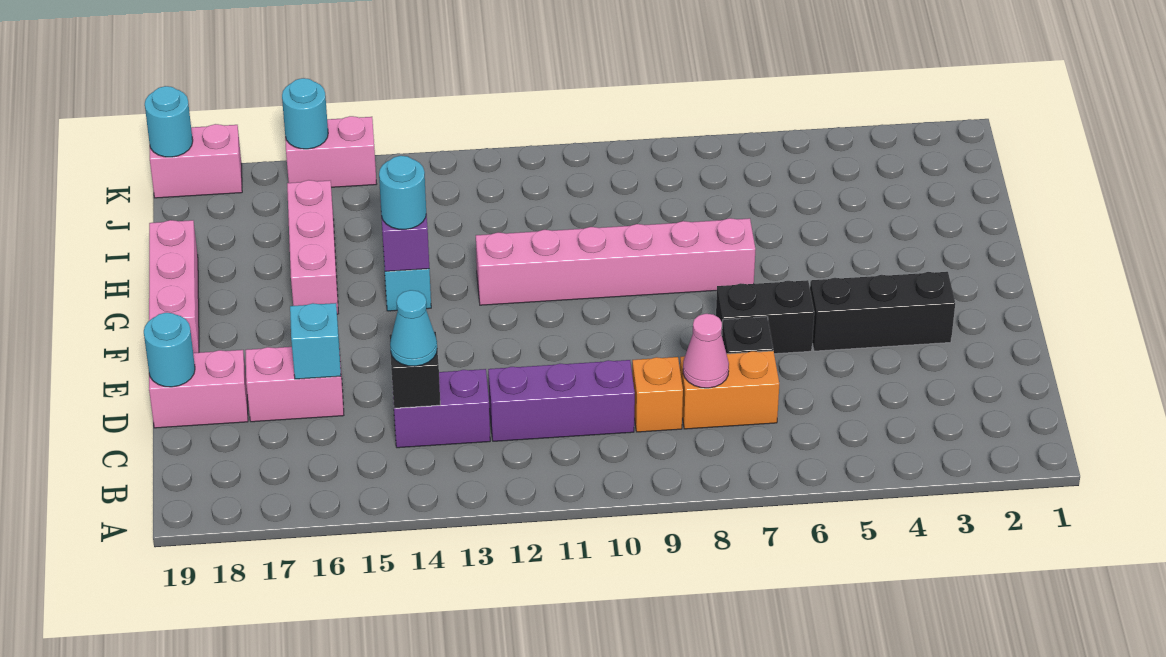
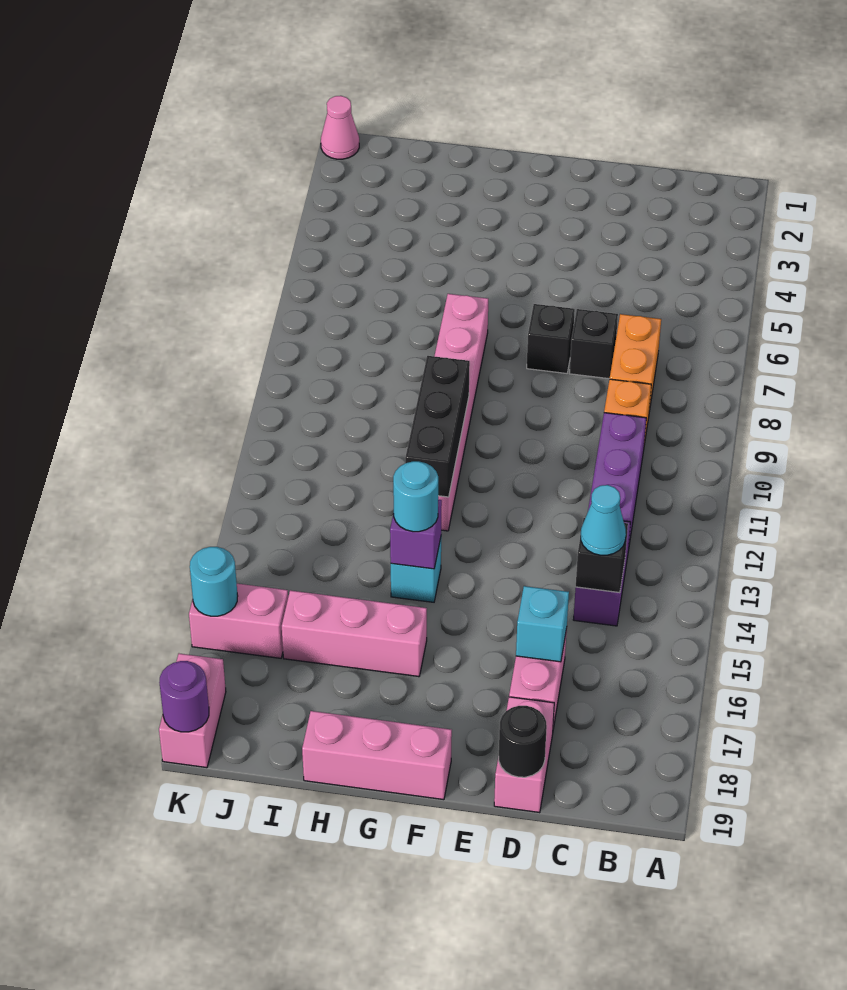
pink 1x1 cone [683,314,729,388] -> pink 1x1 cone moved to [321,96,359,159]
cyan 1x1 round brick [144,313,195,387] -> black 1x1 round brick [499,706,547,777]
black 1x3 brick [810,272,955,351] -> black 1x3 brick moved to [405,356,470,497]
black 1x2 brick [716,280,814,354] -> black 1x1 brick [527,304,575,373]
pink 1x2 brick [285,116,377,187] -> pink 1x2 brick turned to [189,584,288,658]
cyan 1x1 round brick [145,86,193,157] -> purple 1x1 round brick [159,661,209,732]

